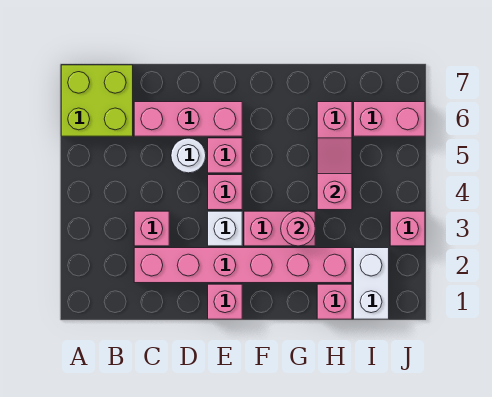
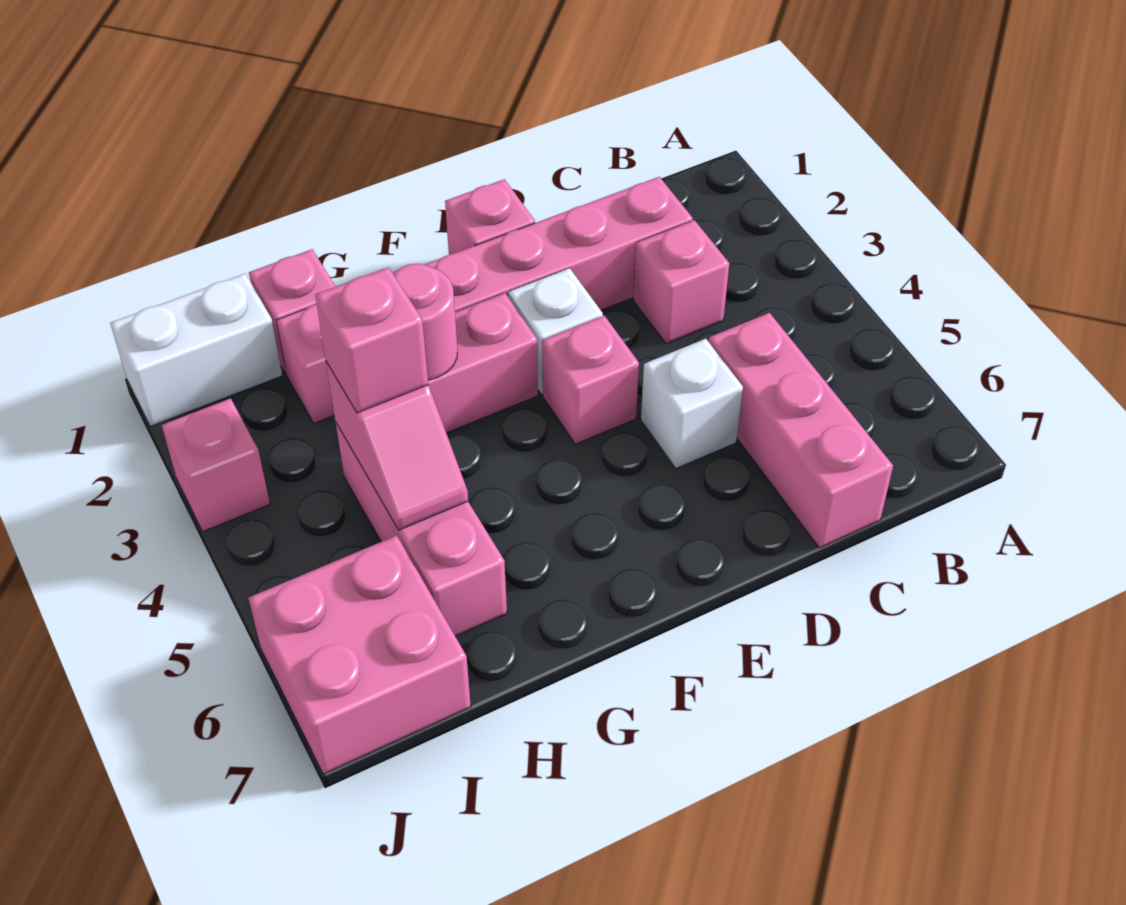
lime 2x2 brick [61,65,133,136] -> none
pink 1x3 brick [134,102,242,136] -> pink 1x3 brick turned to [709,313,893,548]
white 1x1 round brick [171,138,206,173] -> white 1x1 brick [641,339,743,468]
pink 1x1 brick [208,138,242,173] -> pink 1x1 brick moved to [315,267,428,413]
white 1x2 brick [354,248,389,319] -> white 1x2 brick turned to [110,274,282,426]
pink 1x2 brick [354,102,425,136] -> pink 2x2 brick [248,535,471,774]

